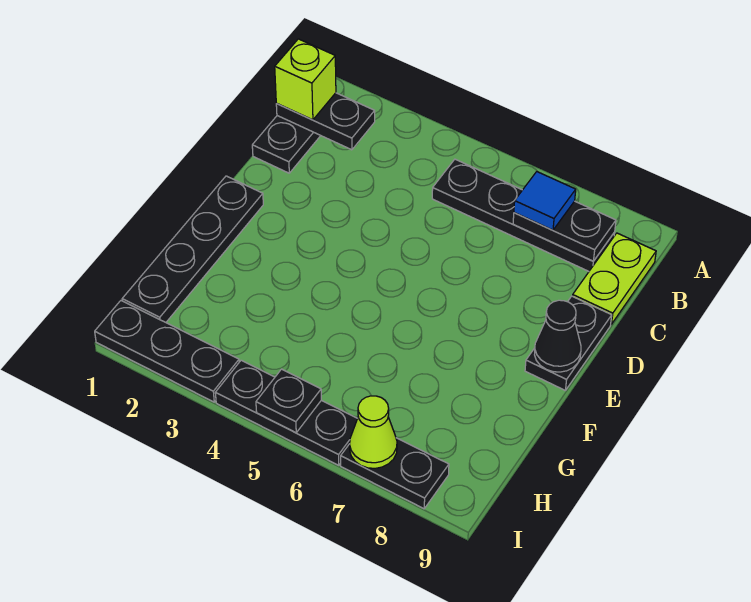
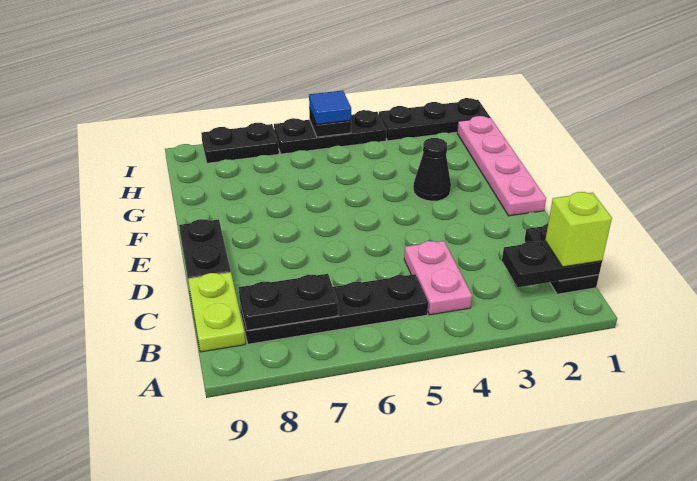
none -> pink 1x2 plate [404,241,472,315]
blue 1x1 tile [514,172,576,230] -> blue 1x1 tile moved to [309,91,351,124]
black 1x4 plate [122,176,263,322] -> pink 1x4 plate [457,116,546,216]
black 1x1 cone [535,300,581,372] -> black 1x1 cone moved to [413,138,451,201]
lime 1x1 cone [350,396,397,468] -> none

